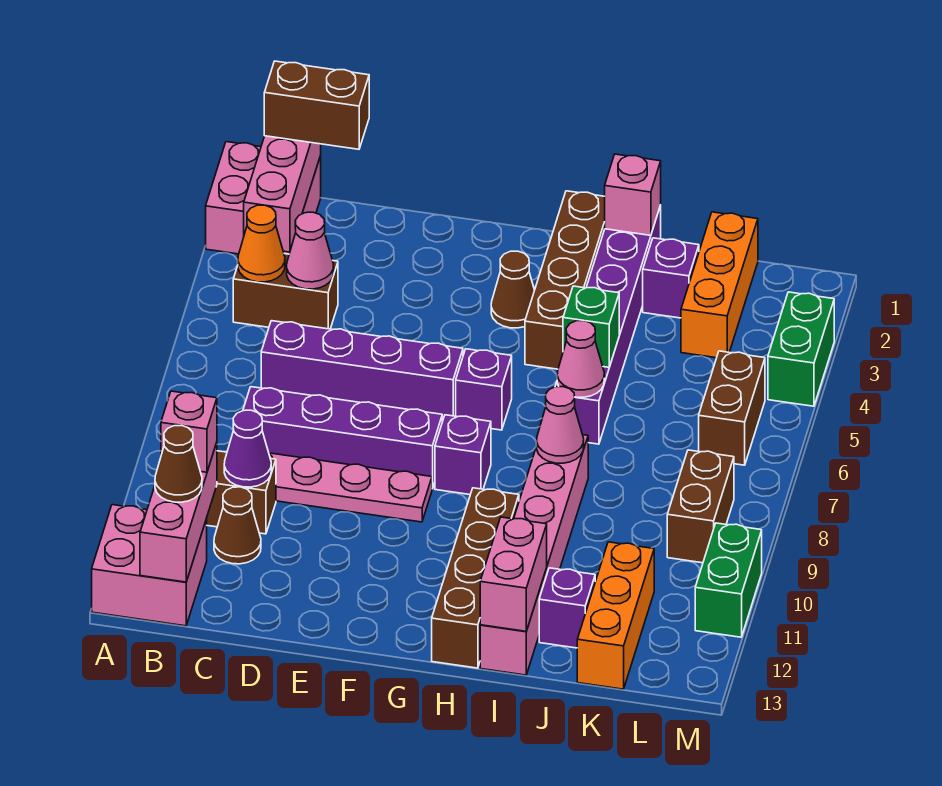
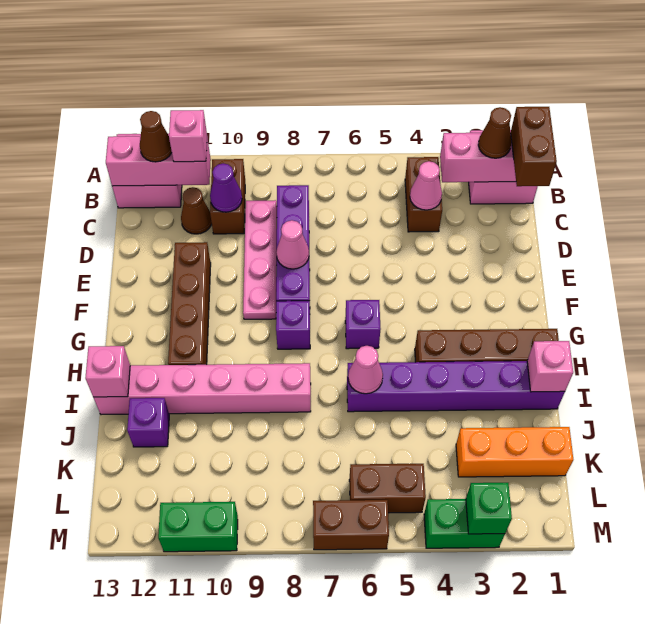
orange 1x1 cone [238,205,285,282] -> none
purple 1x4 brick [261,321,463,421] -> none
brown 1x1 cone [491,251,535,328] -> brown 1x1 cone moved to [478,107,511,158]
brown 1x4 brick [432,488,519,668] -> brown 1x4 brick turned to [168,242,211,365]
green 1x1 brick [563,286,619,367] -> green 1x1 brick moved to [466,483,512,534]
pink 1x1 cone [537,387,584,463] -> pink 1x1 cone moved to [276,220,309,269]
pink 1x2 brick [480,517,547,631] -> pink 1x1 brick [85,346,130,397]
purple 1x1 brick [643,238,699,318] -> none
orange 1x3 brick [577,542,654,689] -> none
brown 1x2 brick [667,450,734,563] -> brown 1x2 brick moved to [313,500,389,550]

